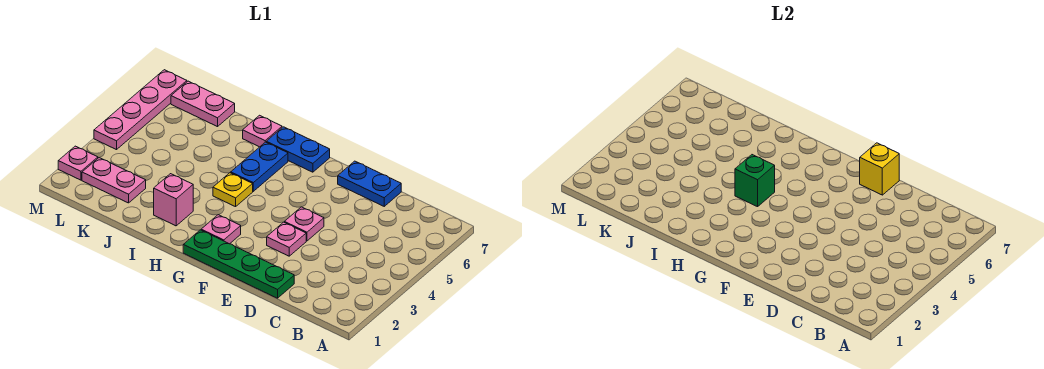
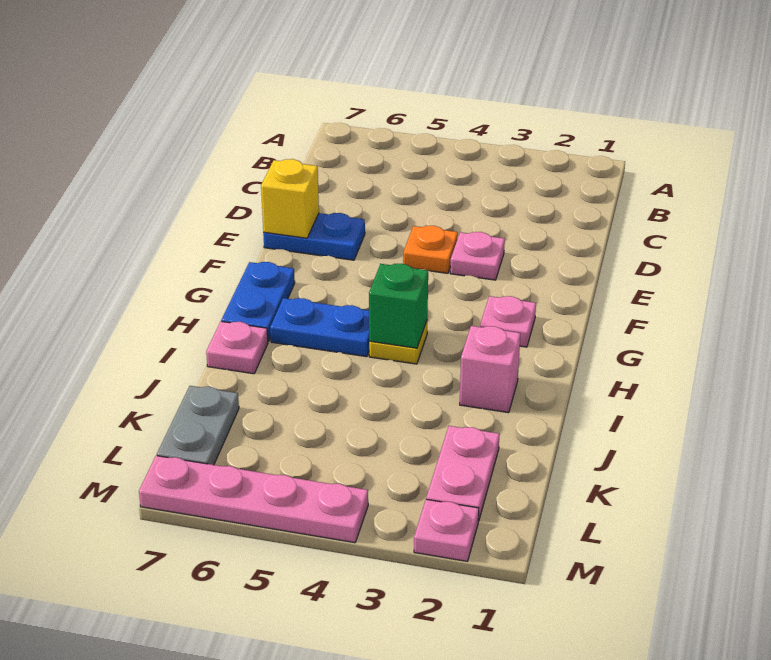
green 1x4 plate [183,230,294,298] -> none
blue 1x2 plate [338,161,401,206] -> blue 1x2 plate turned to [263,213,365,260]
pink 1x1 plate [284,207,324,241] -> orange 1x1 plate [403,226,458,273]
pink 1x2 plate [171,81,235,127] -> grey 1x2 plate [157,386,239,465]

